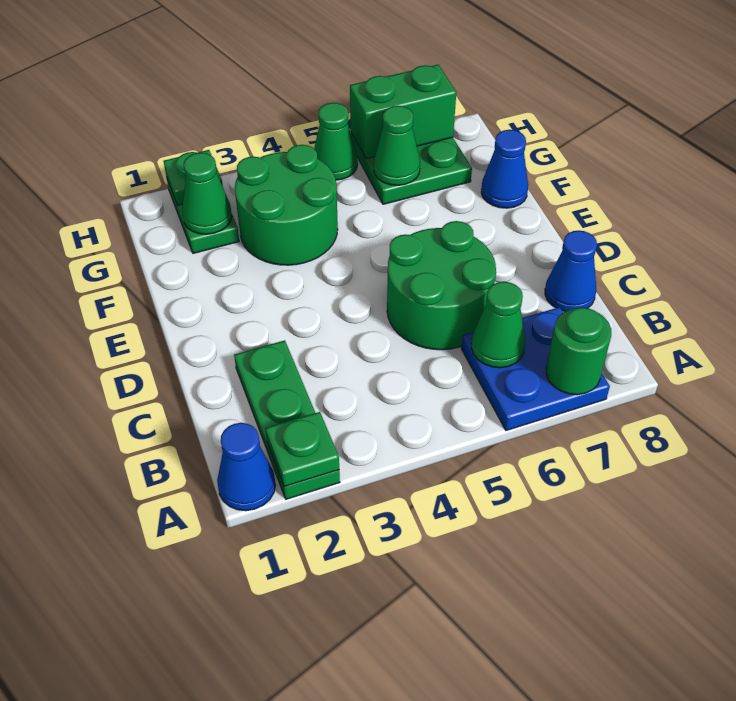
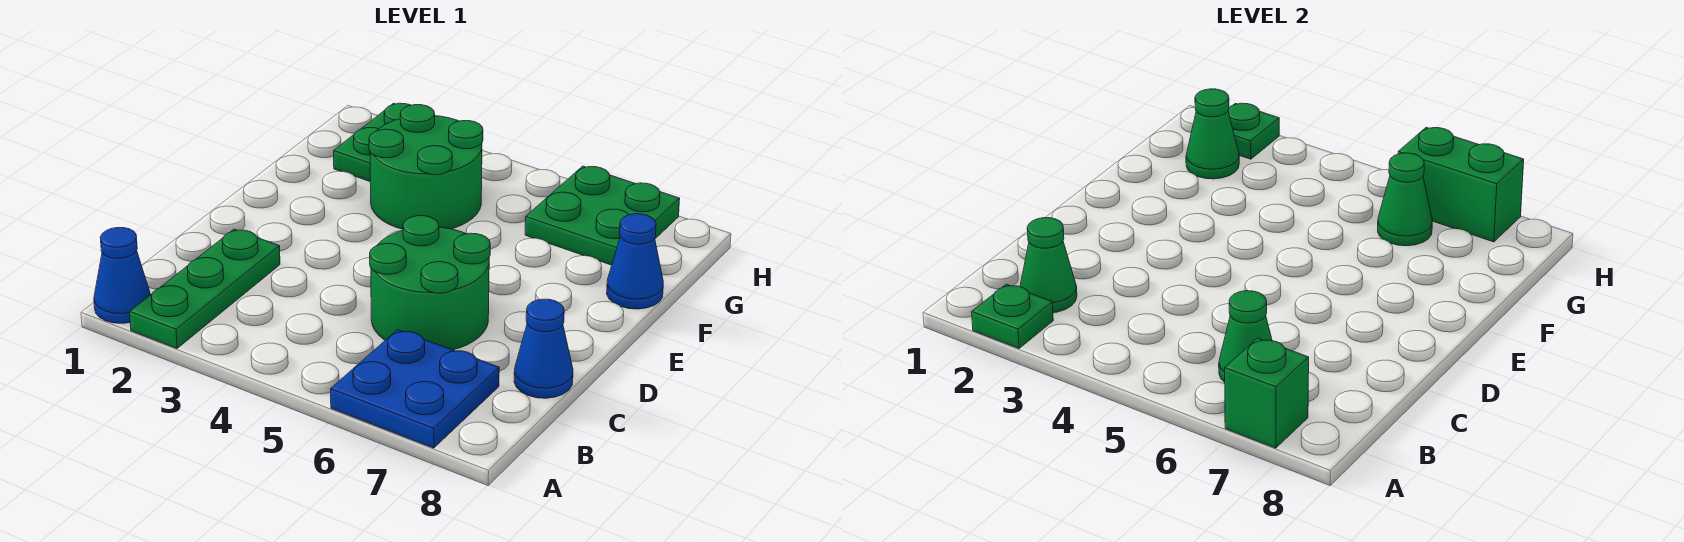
green 1x1 round brick [546,308,611,395] -> green 1x1 brick [1225,338,1309,448]
green 1x1 cone [314,103,358,180] -> green 1x1 cone moved to [1020,218,1077,313]

